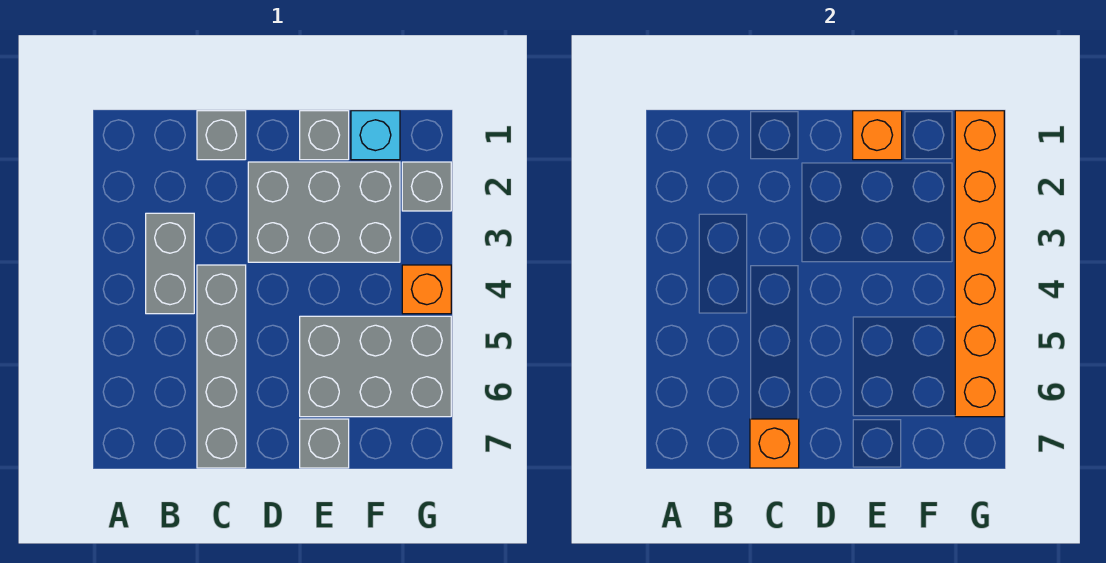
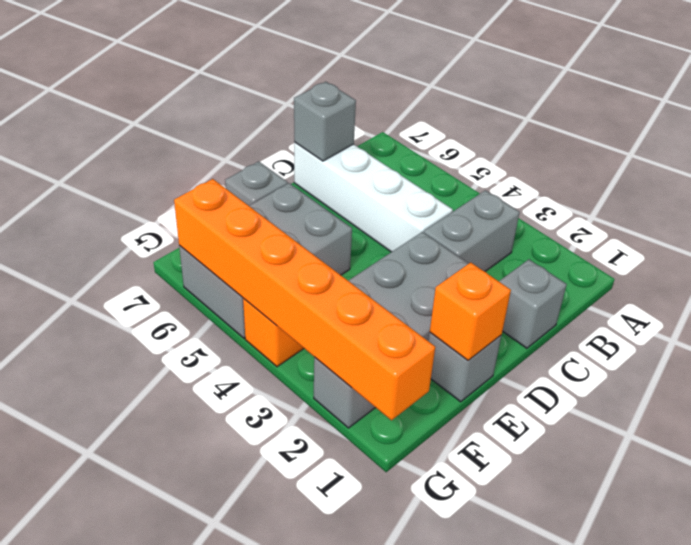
grey 1x2 brick [146,213,194,314] -> grey 1x2 brick turned to [424,190,520,271]
grey 1x4 brick [197,265,246,468] -> white 1x4 brick [294,142,453,252]
orange 1x1 brick [750,419,799,468] -> grey 1x1 brick [294,82,356,161]
cyan 1x1 brick [351,111,400,160] -> none

